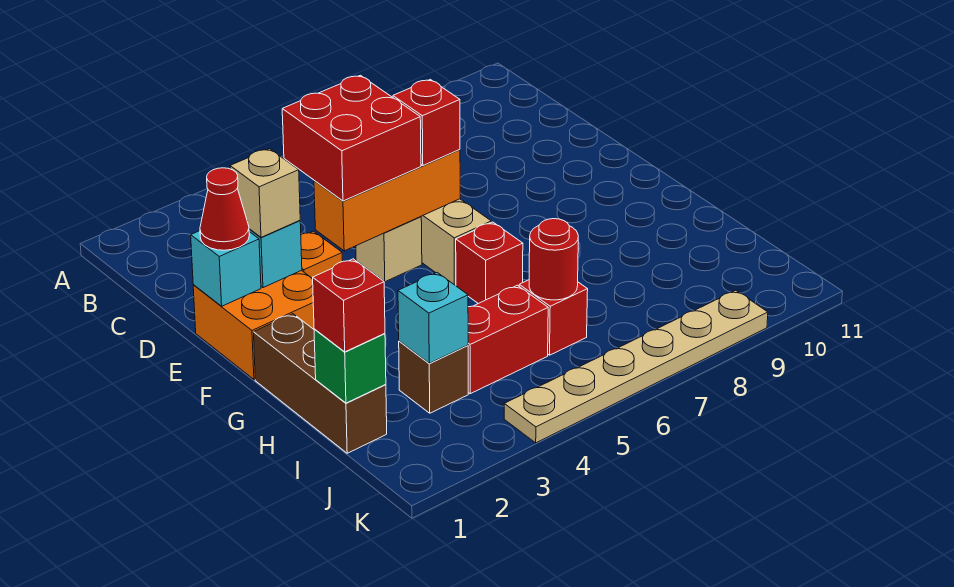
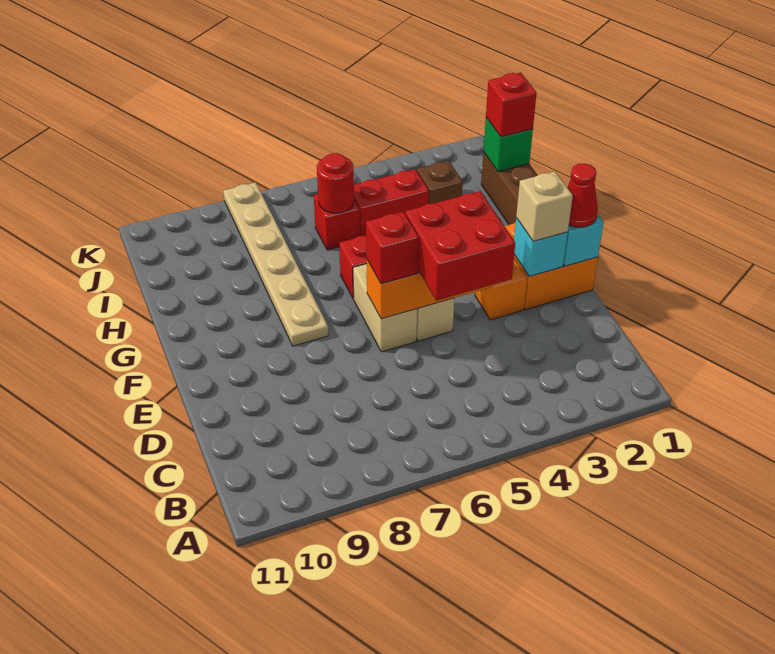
cyan 1x1 brick [398,273,468,363] -> none
tan 1x6 plate [504,290,768,443] -> tan 1x6 plate turned to [223,182,328,346]

